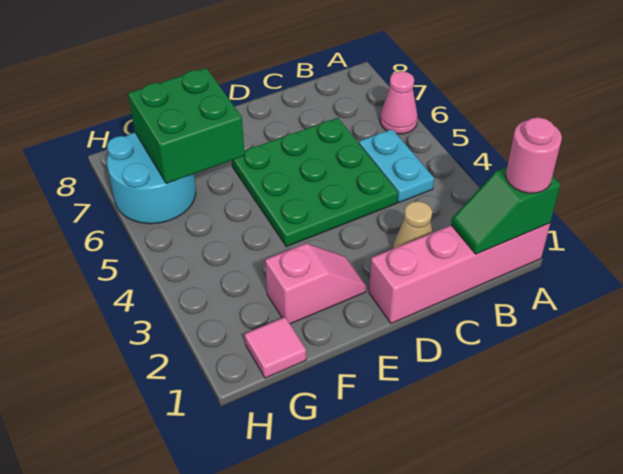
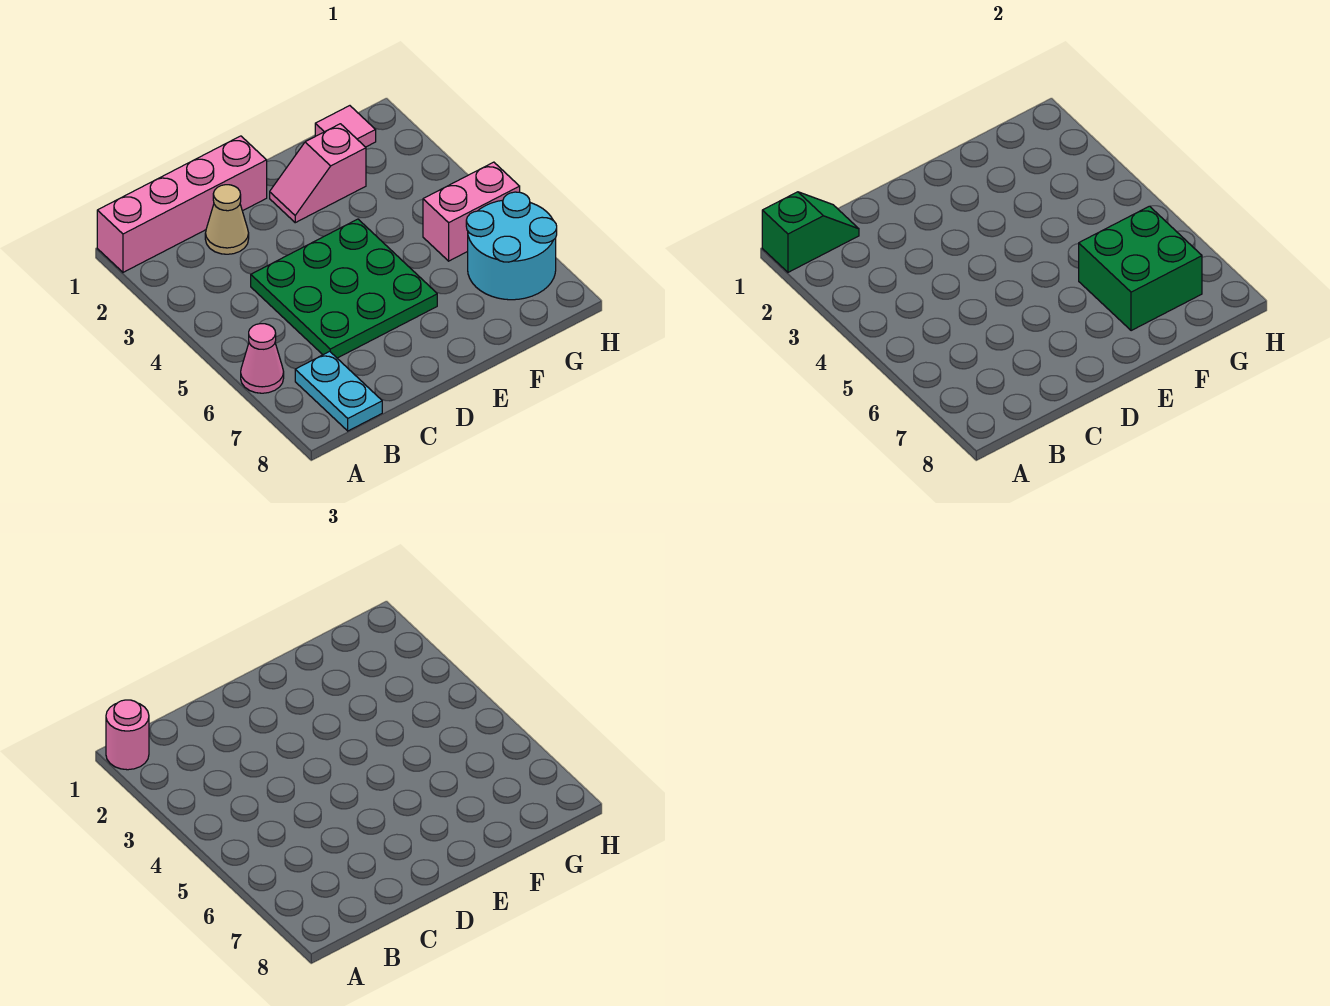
cyan 1x2 plate [359,129,434,202] -> cyan 1x2 plate moved to [295,351,382,431]
none -> pink 1x2 brick [423,162,520,261]

